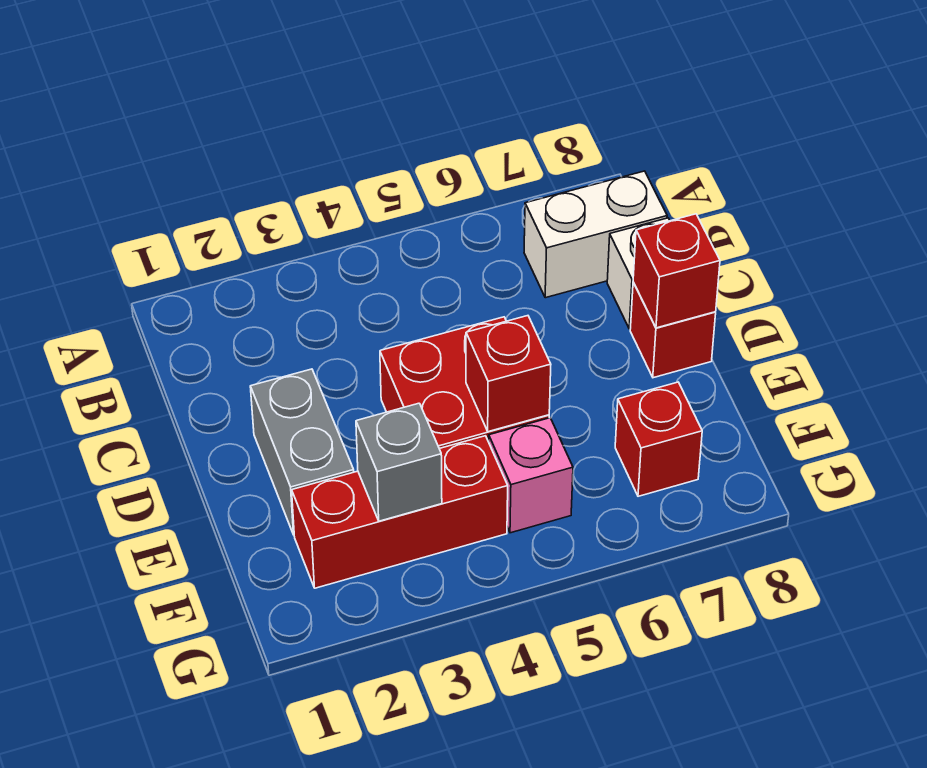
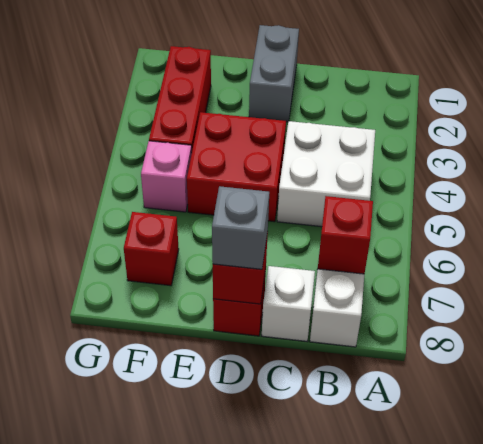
none -> white 2x2 brick [277,121,375,227]
grey 1x2 brick [250,369,354,535] -> grey 1x2 brick turned to [249,25,299,122]
red 1x1 brick [466,316,551,432] -> red 1x1 brick moved to [318,196,373,274]
grey 1x1 brick [356,403,442,521] -> grey 1x1 brick moved to [212,186,269,269]

